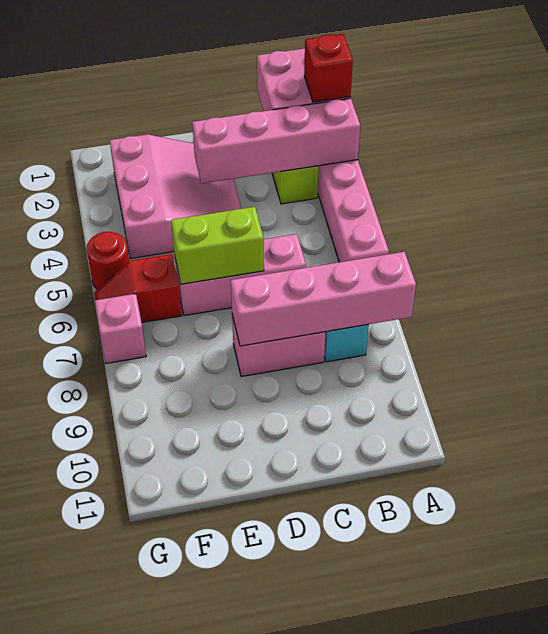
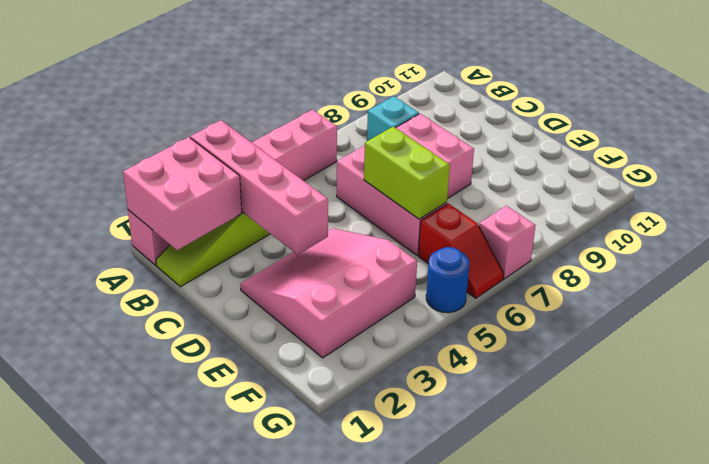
red 1x1 brick [304,34,353,102] -> none
pink 1x4 brick [231,252,416,346] -> none
red 1x1 round brick [87,232,129,290] -> blue 1x1 round brick [426,247,469,313]

